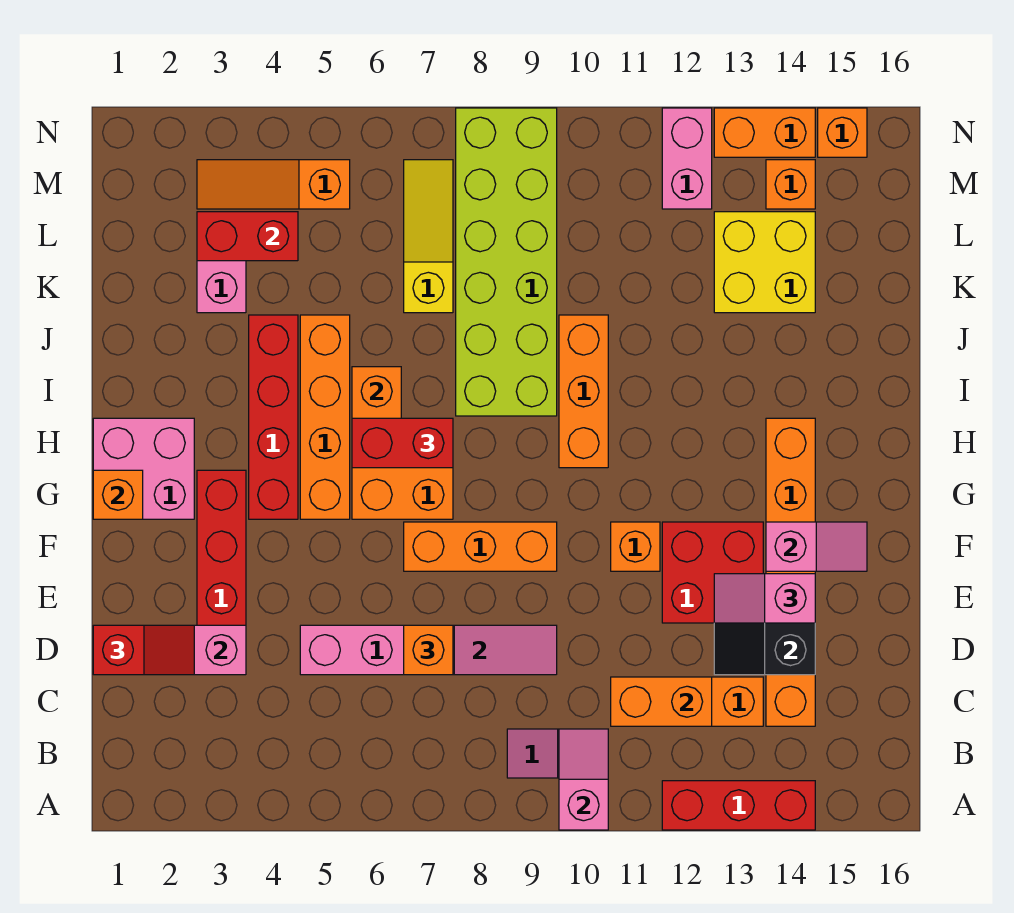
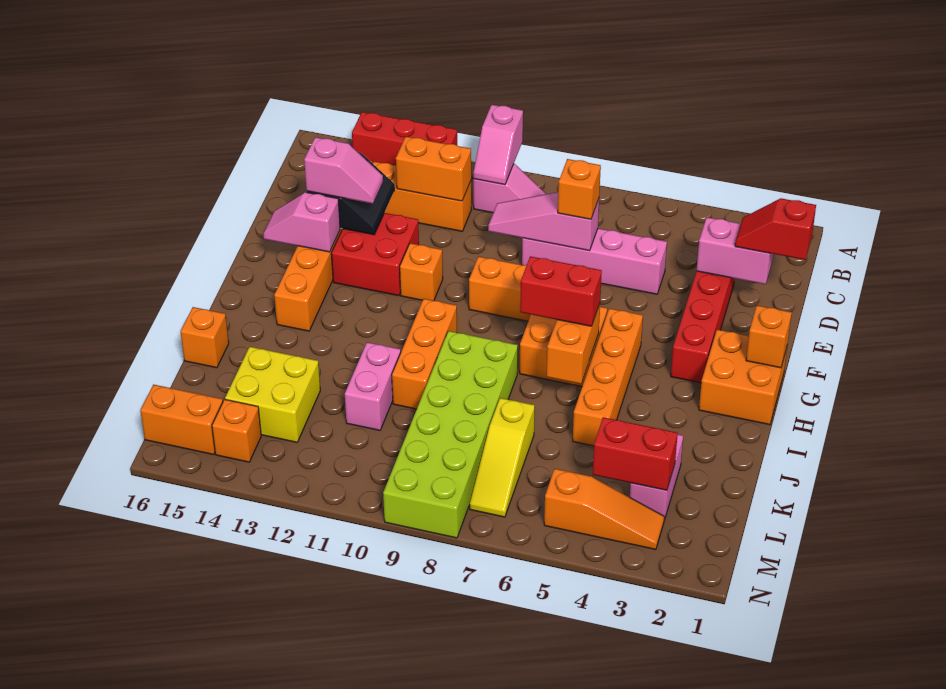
pink 2x2 brick [93,418,194,519] -> orange 2x2 brick [699,330,787,425]
red 1x4 brick [249,315,298,519] -> none
pink 1x2 brick [662,108,712,209] -> pink 1x2 brick moved to [345,342,401,430]
orange 1x2 brick [714,108,815,157] -> orange 1x2 brick moved to [140,385,223,455]
orange 1x1 brick [818,108,867,157] -> orange 1x1 brick moved to [181,307,229,368]

